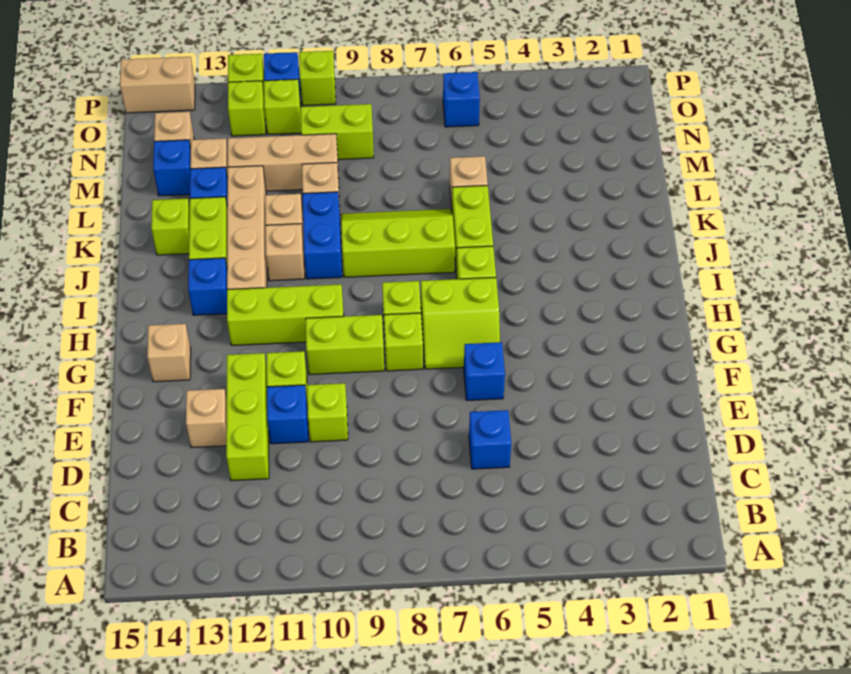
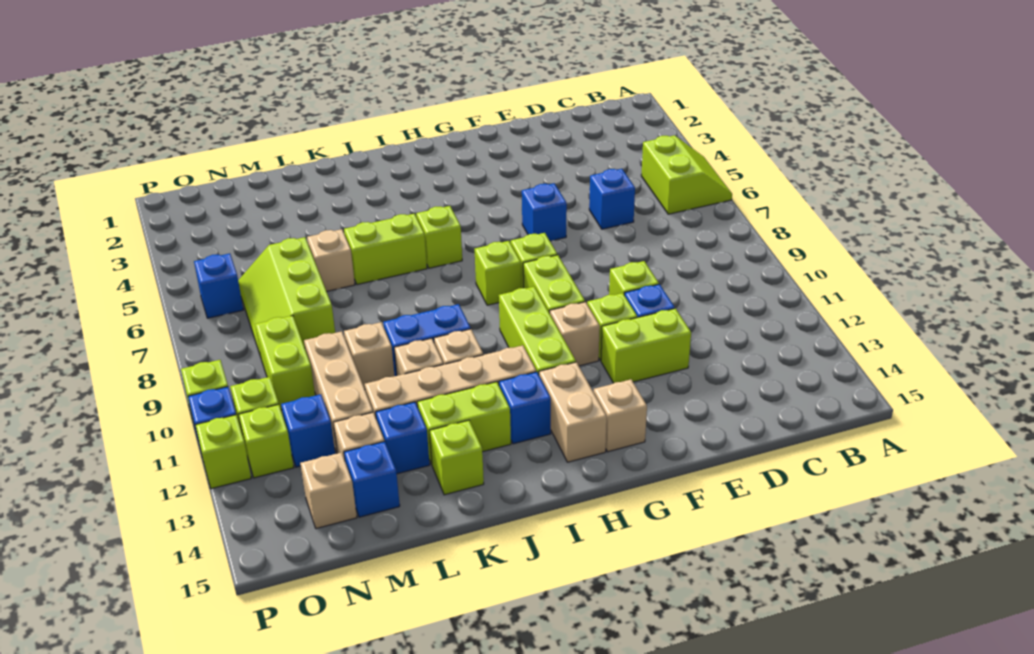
lime 1x3 brick [226,353,269,481] -> lime 1x2 brick [601,308,691,383]
tan 1x1 brick [186,389,227,447] -> tan 1x1 brick moved to [550,302,600,366]
lime 2x2 slope [421,278,500,369] -> lime 2x2 slope moved to [641,135,732,214]
lime 2x3 slope [341,209,455,277] -> lime 2x3 slope moved to [238,237,335,357]
none -> blue 1x1 brick [281,394,335,467]
tan 1x2 brick [120,57,195,113] -> tan 1x2 brick moved to [539,362,607,462]

